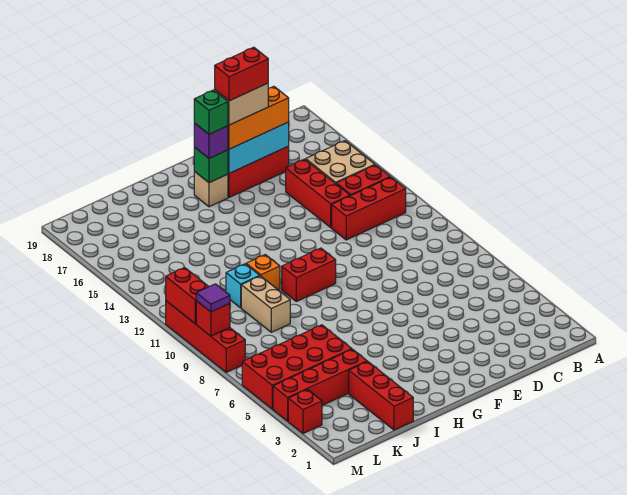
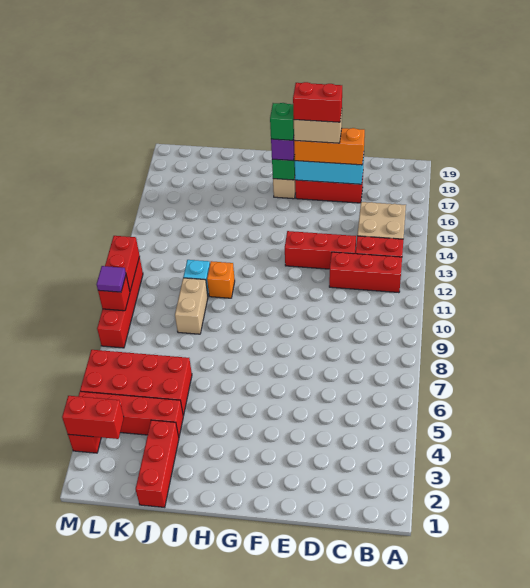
red 1x3 brick [286,159,350,228] -> red 1x3 brick turned to [285,231,356,269]
red 1x2 brick [282,248,336,301] -> red 1x2 brick moved to [62,396,124,439]

